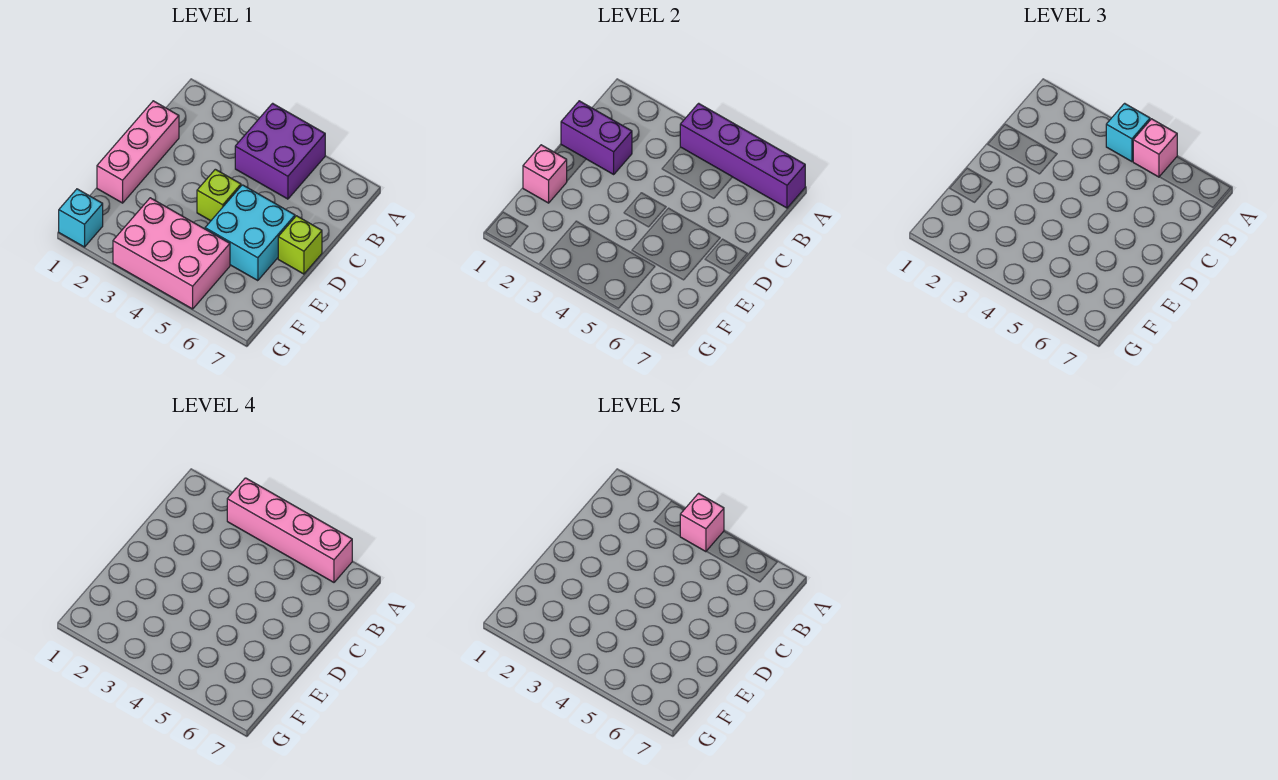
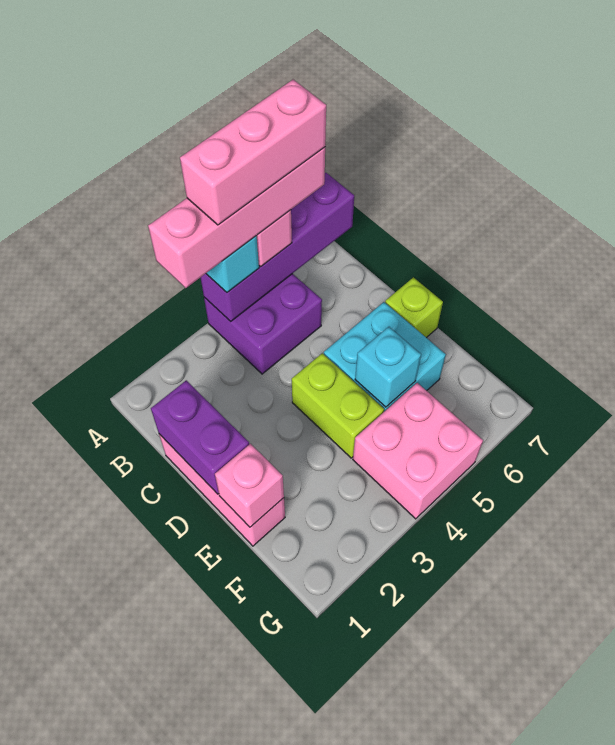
pink 1x1 brick [680,493,724,552] -> pink 1x3 brick [180,80,326,225]
purple 1x2 brick [561,101,632,174] -> purple 1x2 brick turned to [151,380,249,494]
lime 1x1 brick [197,169,241,221] -> lime 1x2 brick [292,353,384,458]
pink 2x3 brick [113,198,230,309] -> pink 2x2 brick [353,383,483,519]
cyan 1x1 brick [59,189,103,247] -> cyan 1x1 brick moved to [355,327,421,407]

